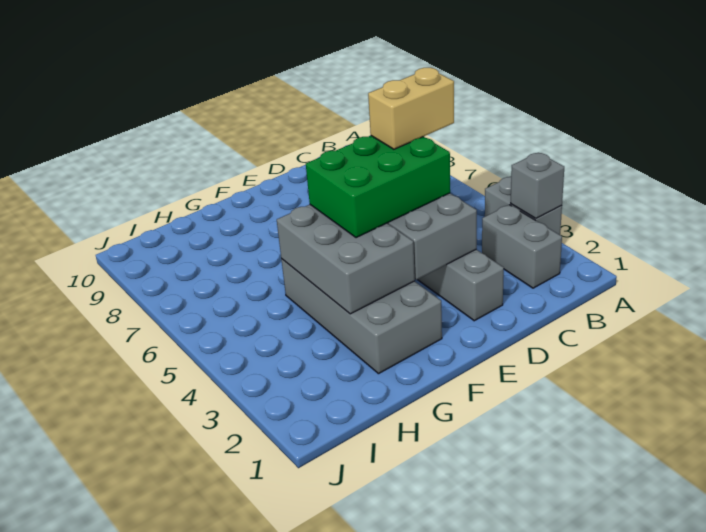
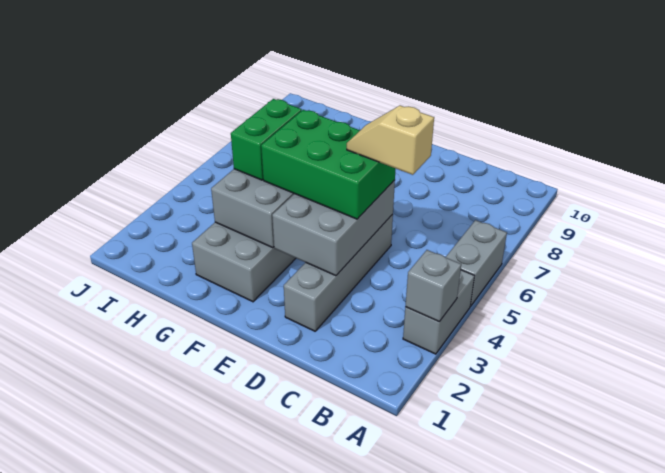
grey 1x2 brick [482,205,562,288] -> grey 1x2 brick moved to [446,220,507,306]
tan 1x2 brick [368,68,454,149] -> tan 1x2 slope [347,105,434,175]
none -> green 1x2 brick [231,99,302,180]

